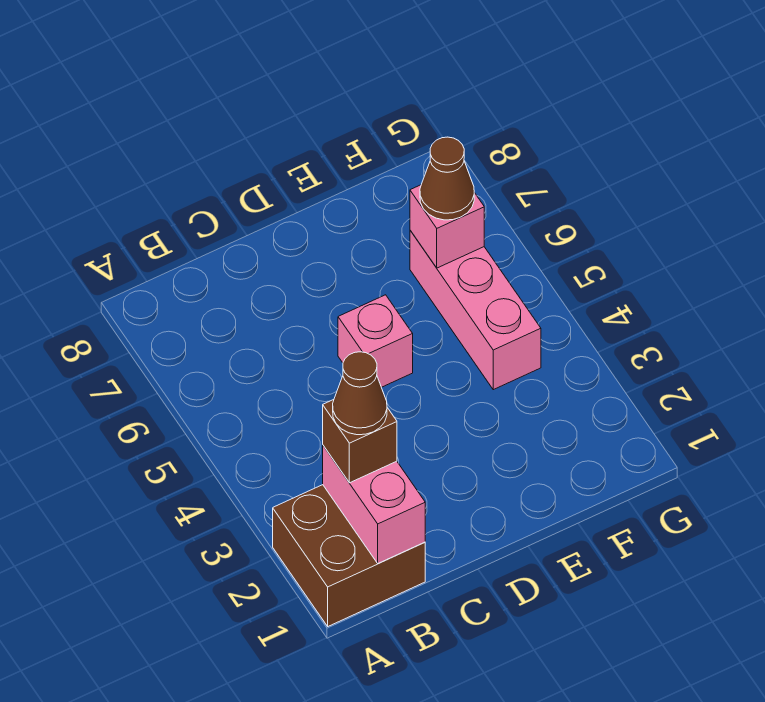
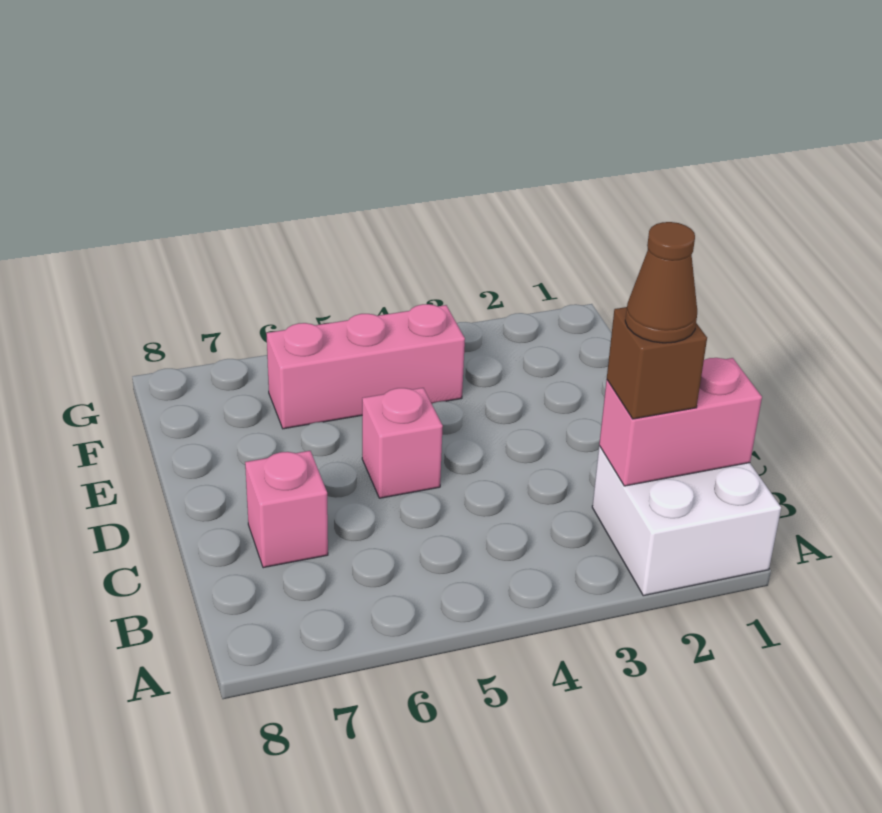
brown 2x2 brick [273,485,425,626] -> white 2x2 brick [592,446,781,596]
pink 1x1 brick [410,185,484,268] -> pink 1x1 brick moved to [245,451,328,568]
brown 1x1 cone [420,137,474,220] -> none

